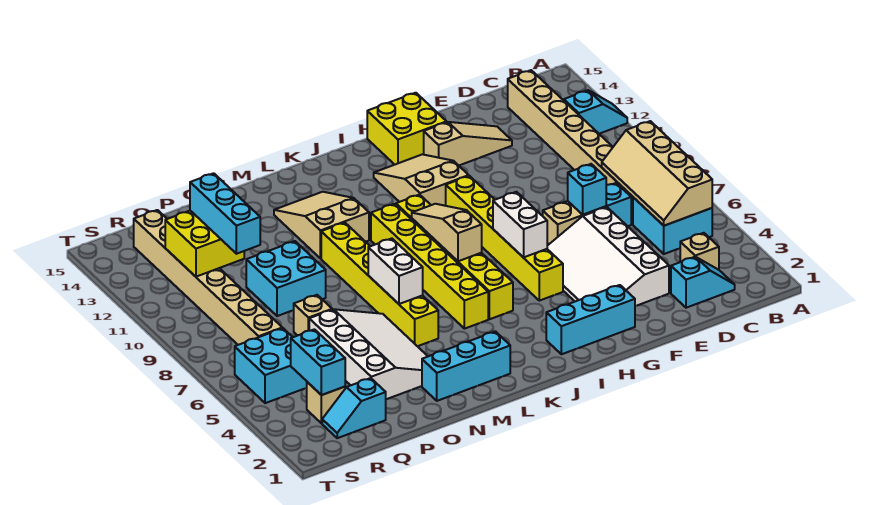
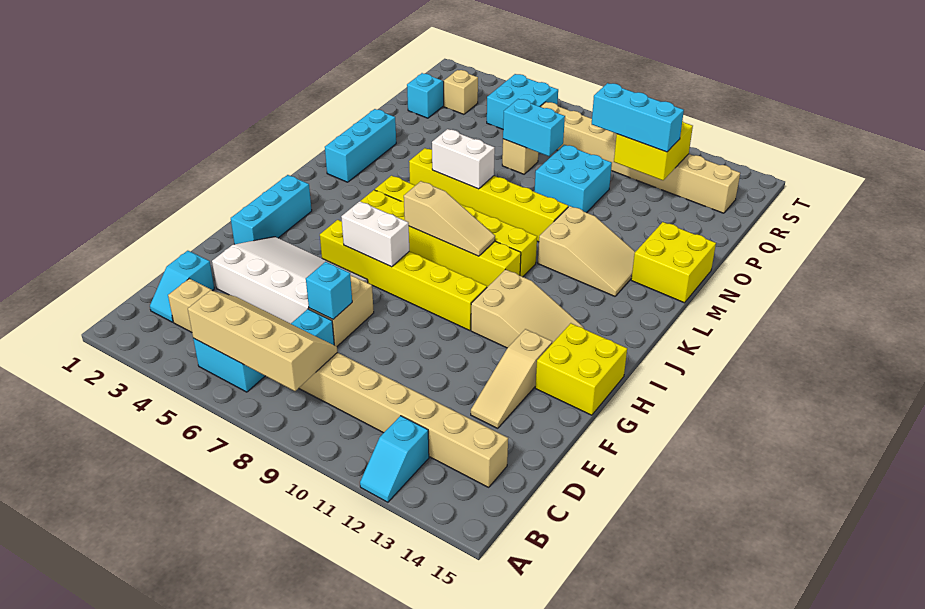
none -> yellow 2x2 brick [631,222,716,303]
white 3x4 slope [309,309,428,399] -> none
cyan 1x2 brick [291,329,345,395] -> cyan 1x2 brick moved to [503,99,565,156]

